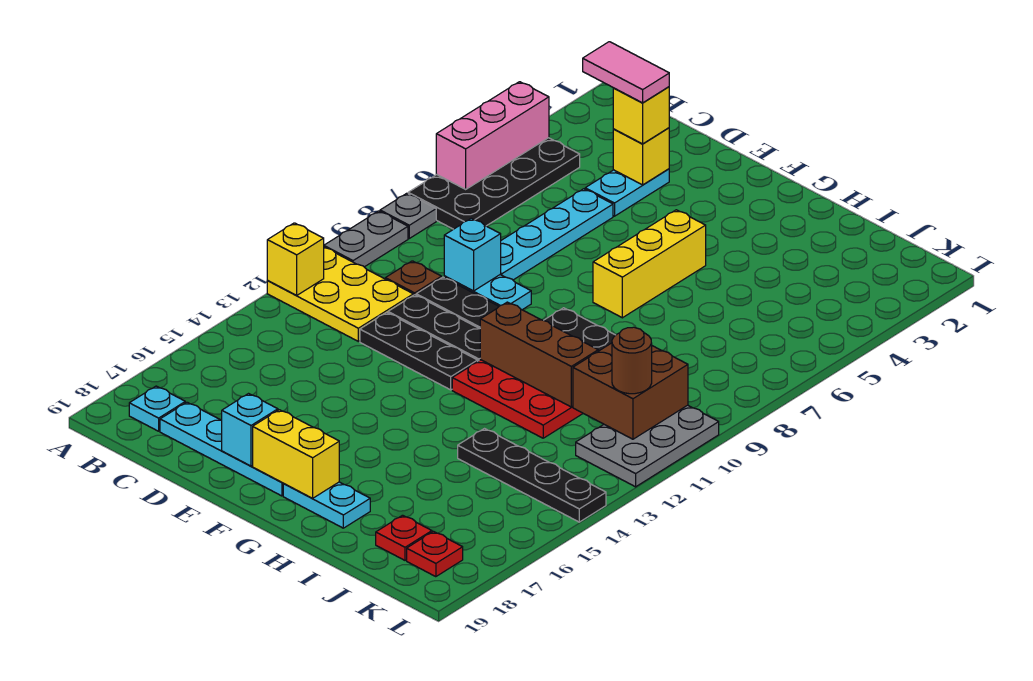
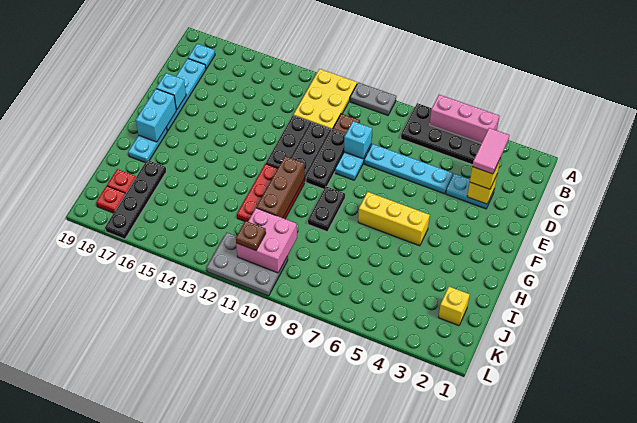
grey 1x1 plate [380,193,436,238] -> none
yellow 1x1 brick [267,223,324,295] -> yellow 1x1 brick moved to [438,287,470,326]
yellow 1x2 brick [253,410,339,498] -> cyan 1x2 brick [136,89,176,142]
black 1x4 plate [458,429,606,522] -> black 1x4 plate moved to [105,160,166,239]
brown 2x2 brick [573,343,688,439] -> pink 2x2 brick [236,208,297,273]
brown 1x1 round brick [612,327,652,394] -> brown 1x1 plate [236,221,266,250]

